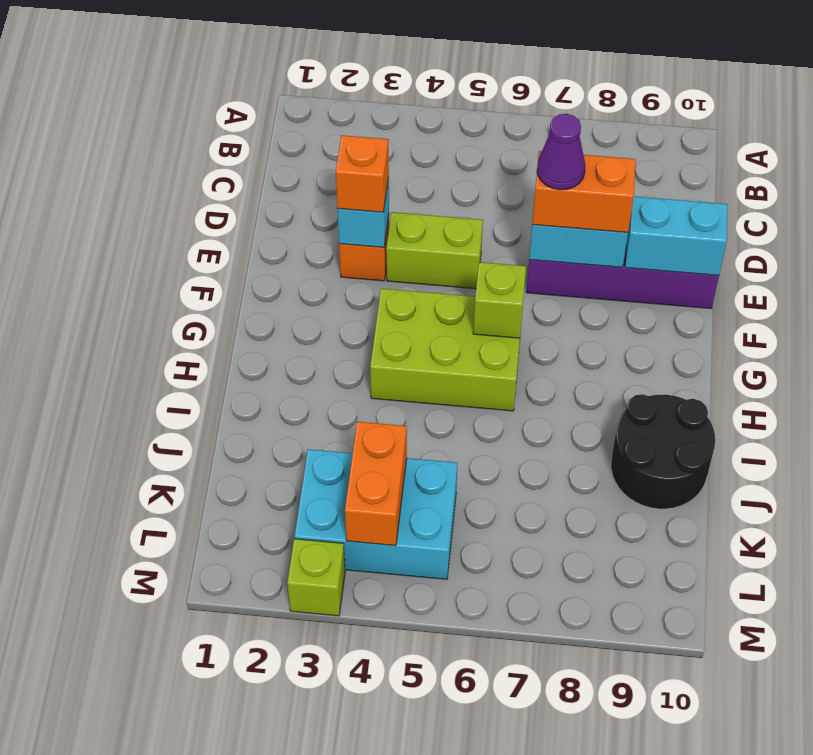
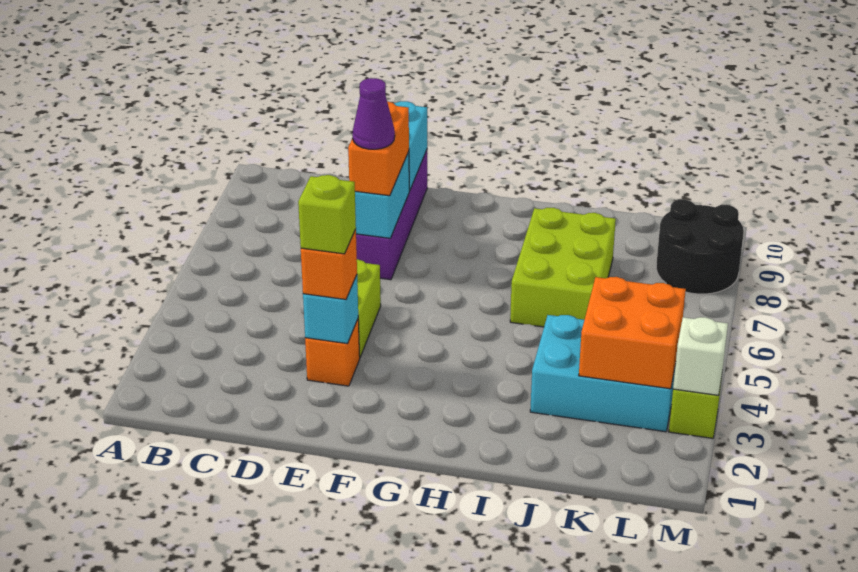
lime 2x3 brick [370,288,520,411] -> lime 2x3 brick moved to [510,208,616,327]
lime 1x1 brick [473,262,526,338] -> lime 1x1 brick moved to [298,175,356,254]
black 2x2 round brick [611,394,715,509] -> black 2x2 round brick moved to [656,200,744,294]
cyan 2x3 brick [294,449,458,579] -> cyan 2x3 brick turned to [530,315,676,432]
orange 1x2 brick [345,422,407,546] -> orange 2x2 brick [579,277,686,389]
none -> white 1x1 brick [673,317,728,395]

